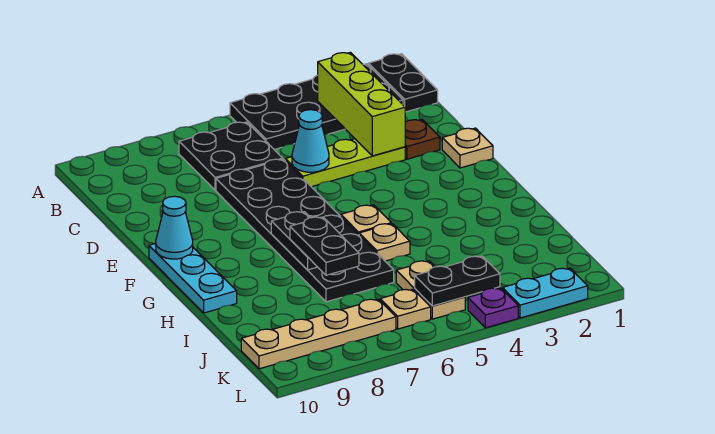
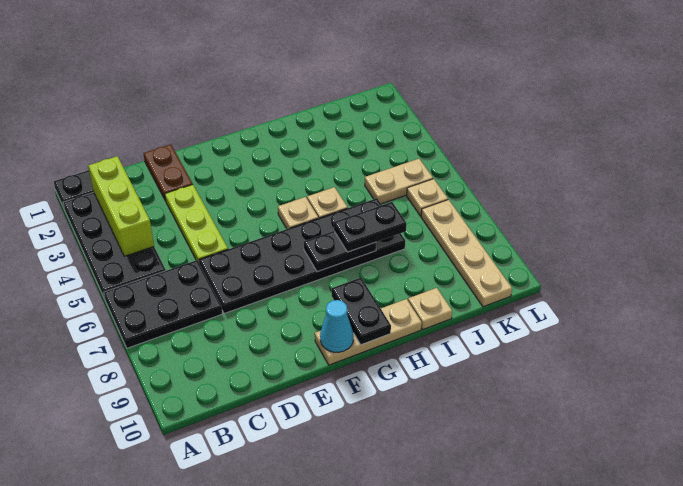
lime 1x3 brick [318,52,405,156] -> lime 1x3 brick turned to [88,156,154,256]
black 2x2 plate [179,122,283,190] -> black 2x3 plate [104,260,222,348]
brown 1x1 plate [405,120,440,159] -> brown 1x2 plate [143,144,193,201]
cyan 1x1 cone [292,110,329,172] -> none
tan 1x1 plate [442,128,493,168] -> tan 1x1 plate moved to [408,288,452,329]
cyan 1x3 plate [149,243,237,313] -> tan 1x3 plate [315,299,422,365]
black 1x2 plate [415,256,500,306] -> black 1x2 plate moved to [332,278,391,345]
cyan 1x2 plate [503,268,588,318] -> none
purple 1x1 plate [468,288,518,328] -> none

